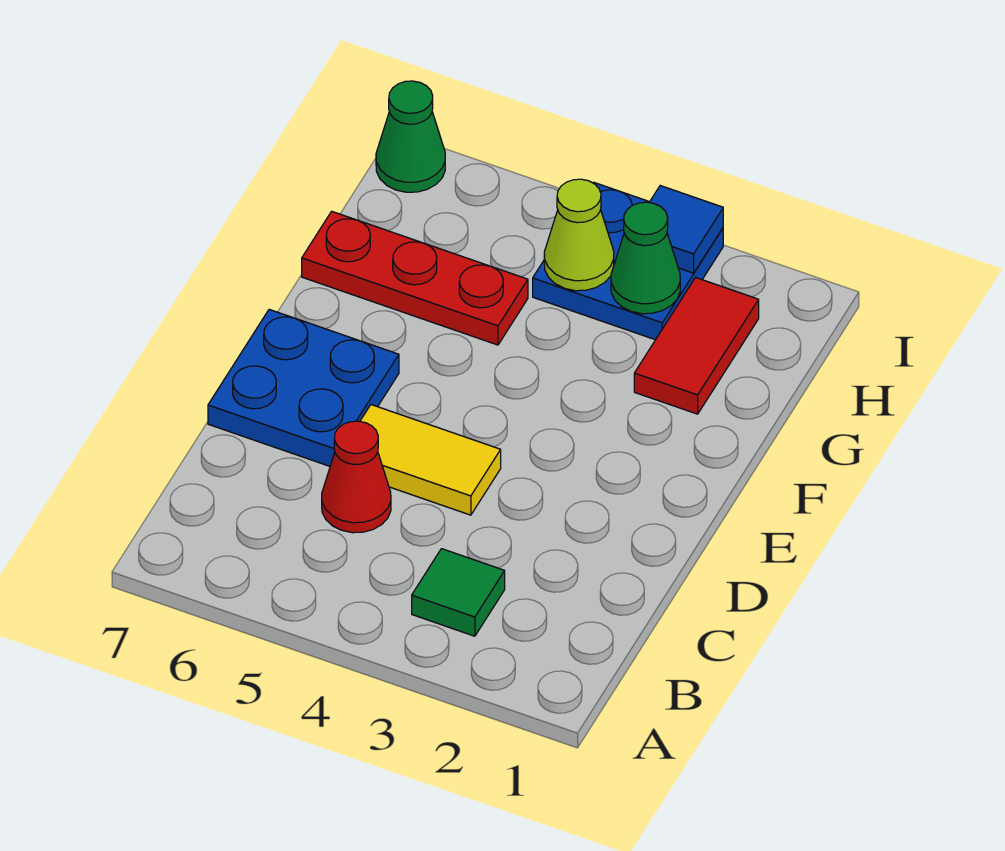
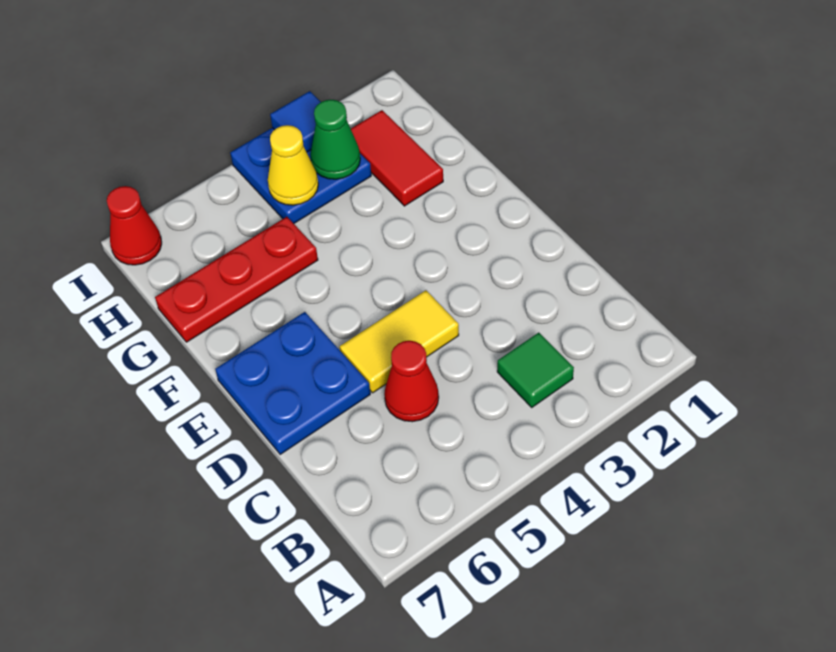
lime 1x1 cone [544,179,614,291] -> yellow 1x1 cone [268,125,318,205]
green 1x1 cone [376,81,445,192] -> red 1x1 cone [107,186,162,265]

